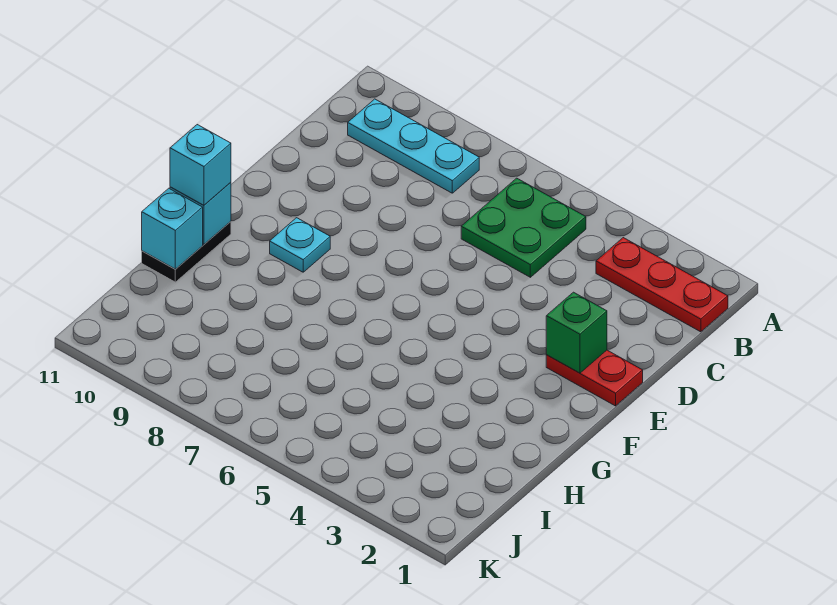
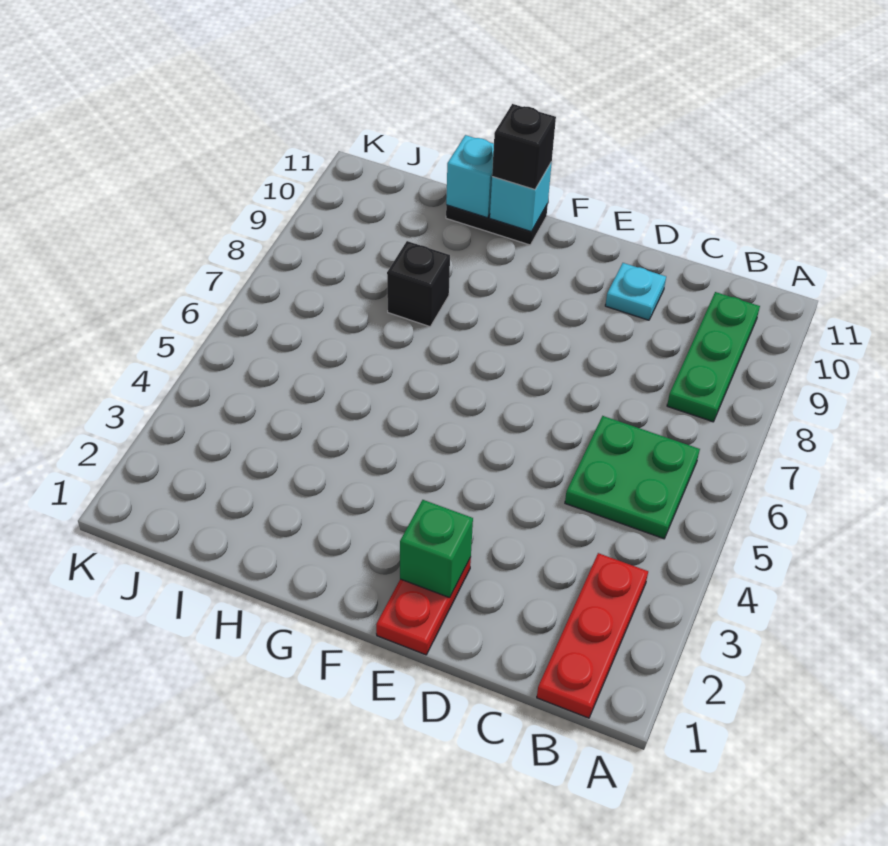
cyan 1x3 plate [348,99,479,193] -> green 1x3 plate [667,292,760,422]
cyan 1x1 plate [270,218,330,272] -> cyan 1x1 plate moved to [605,263,666,320]
cyan 1x1 brick [170,125,231,205] -> black 1x1 brick [492,104,556,190]
none -> black 1x1 brick [387,241,450,327]

